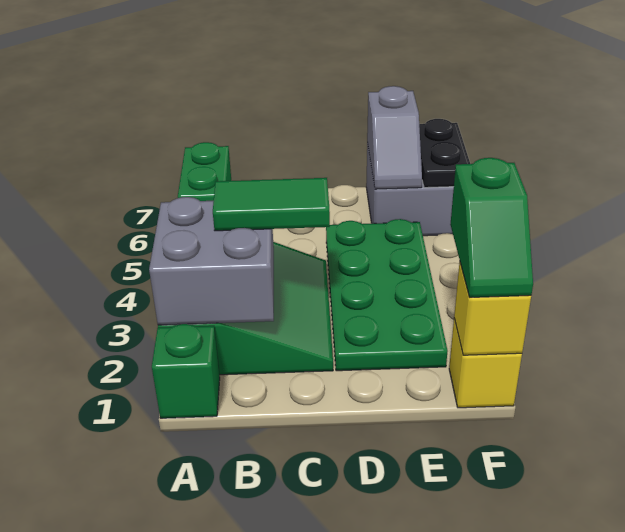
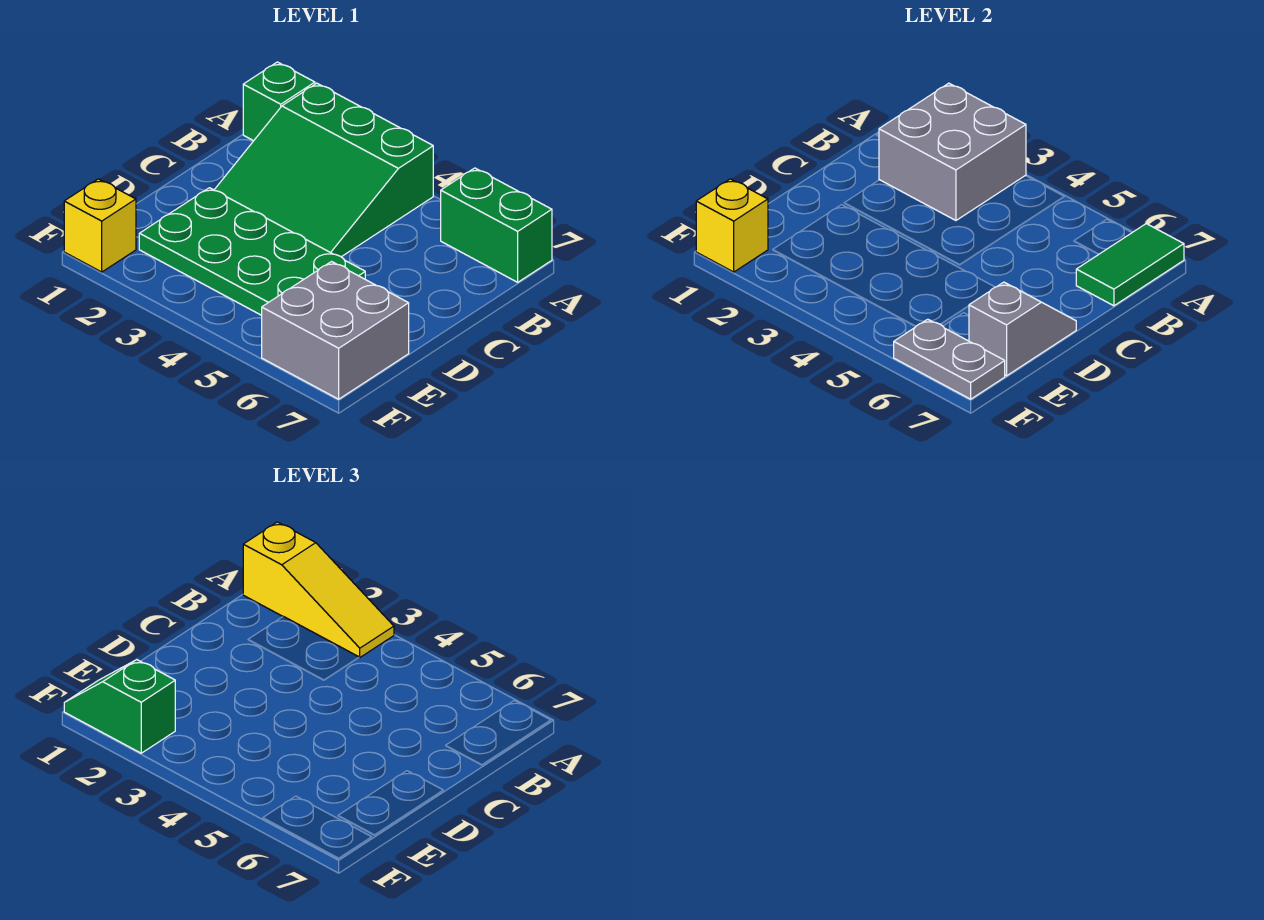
none -> yellow 1x3 slope [243,522,394,657]
green 1x2 tile [213,178,330,231] -> green 1x2 tile moved to [1076,224,1184,306]
grey 1x2 slope [367,86,422,189] -> grey 1x2 slope turned to [969,282,1076,376]
black 1x2 plate [419,119,470,188] -> grey 1x2 plate [894,319,1005,399]

